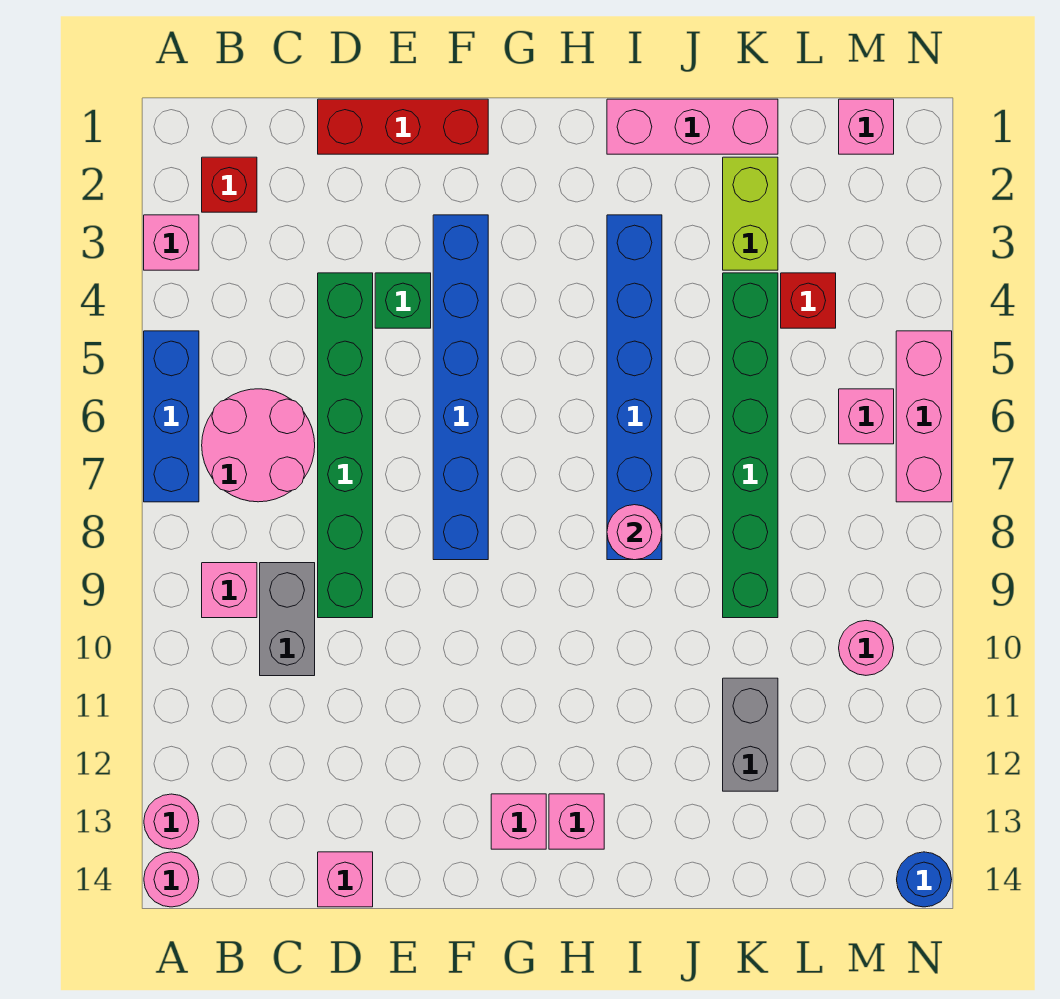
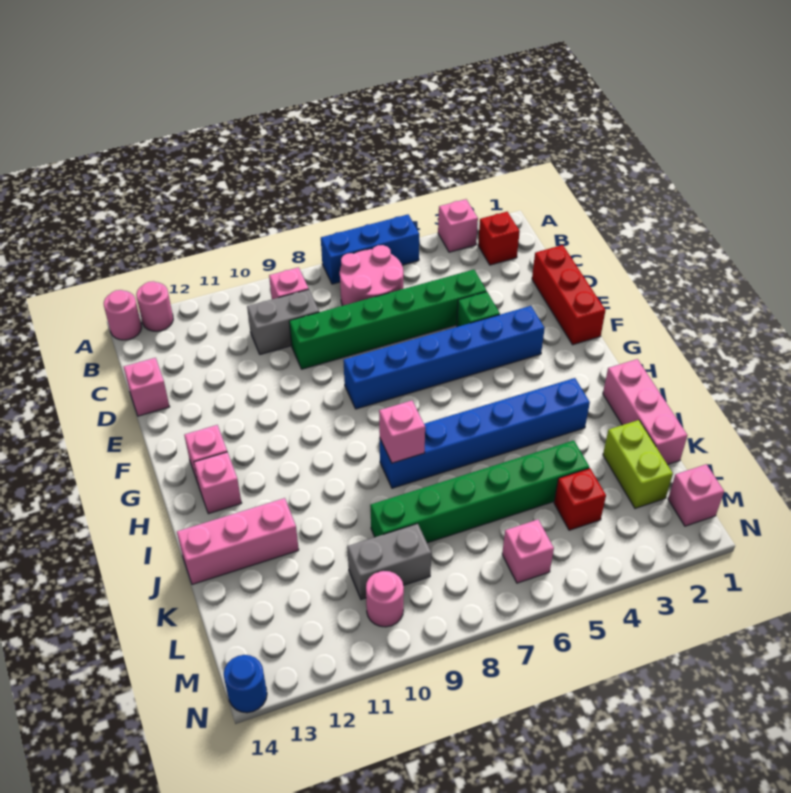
pink 1x1 round brick [607,505,662,560] -> pink 1x1 brick [379,401,425,463]
lime 1x2 brick [723,157,778,270] -> lime 1x2 brick turned to [603,420,673,508]
grey 1x2 brick [723,678,778,791] -> grey 1x2 brick moved to [347,524,431,599]
pink 1x3 brick [896,331,952,502] -> pink 1x3 brick moved to [177,498,299,584]

